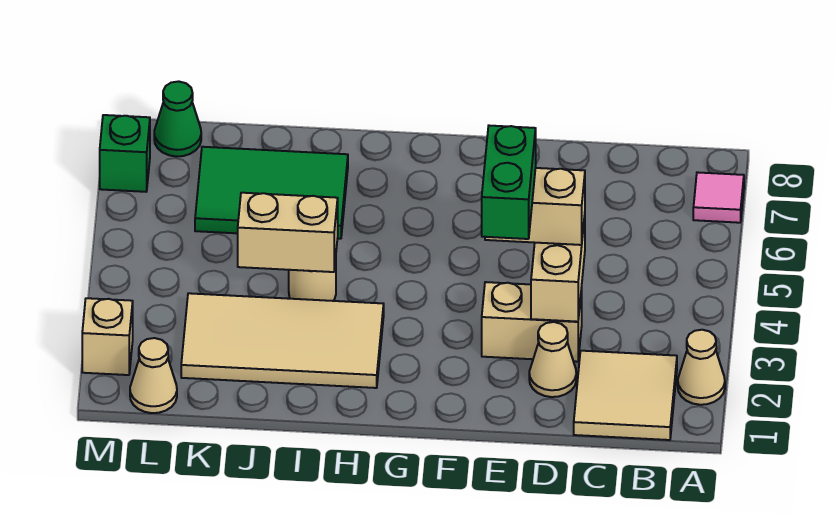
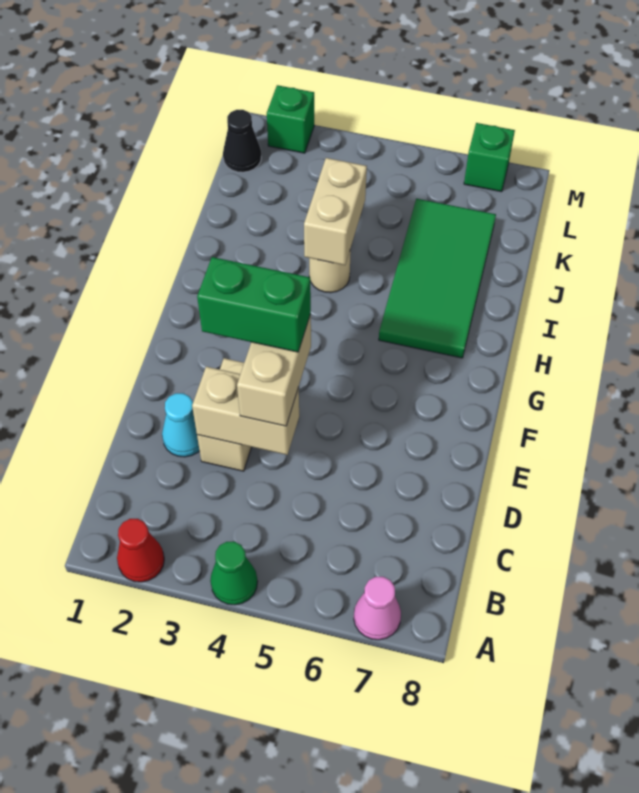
tan 1x1 cone [678,330,725,405] -> red 1x1 cone [117,519,164,582]
pink 1x1 tile [693,172,744,223] -> pink 1x1 cone [354,577,401,640]
tan 2x2 tile [574,351,677,440] -> none
tan 1x1 cone [529,322,576,397] -> cyan 1x1 cone [162,393,200,457]
tan 2x4 tile [181,293,384,388] -> none
green 2x3 tile [195,147,348,239] -> green 2x4 tile [379,199,496,358]
tan 1x1 cone [130,338,177,413] -> black 1x1 cone [223,110,261,172]
green 1x1 cone [154,81,201,157] -> green 1x1 cone moved to [210,541,258,605]
tan 1x1 brick [82,298,133,375] -> green 1x1 brick [267,85,314,153]

